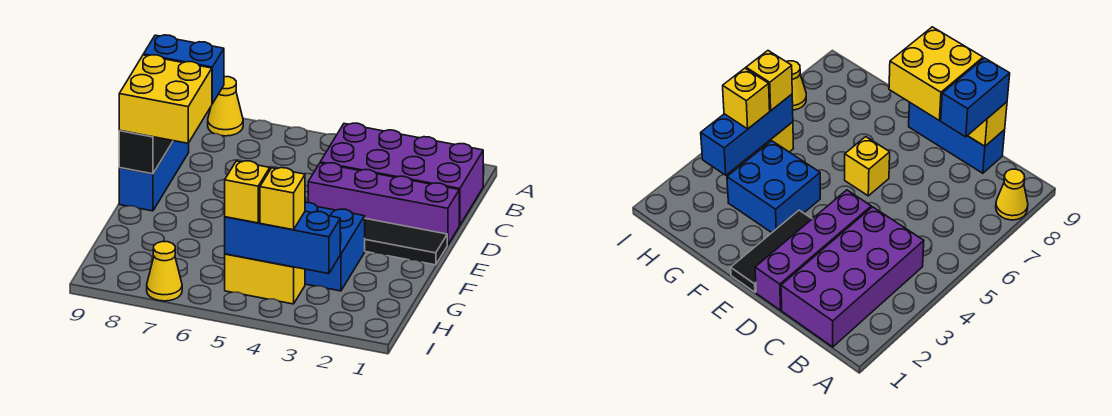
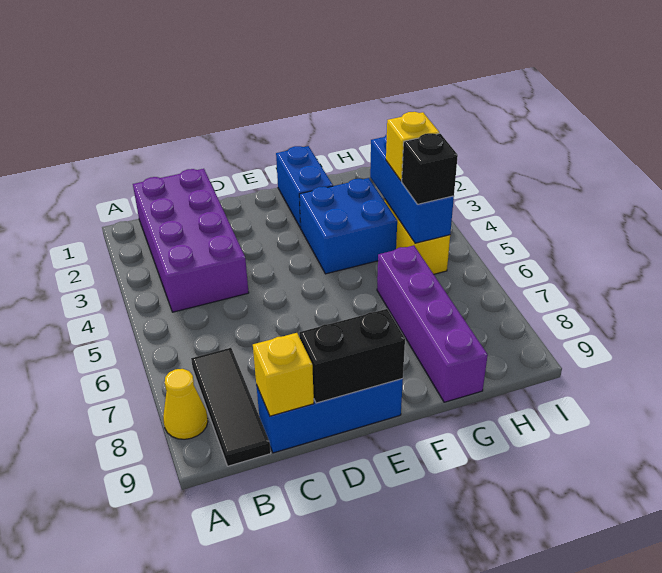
blue 1x2 brick [143,35,224,104] -> blue 1x2 brick moved to [276,146,333,228]
purple 1x4 brick [308,163,459,245] -> purple 1x4 brick moved to [377,246,488,402]
yellow 2x2 brick [119,55,212,143] -> none
black 1x3 tile [365,219,447,265] -> black 1x3 tile moved to [191,348,271,466]
yellow 1x1 brick [845,137,890,196] -> none
yellow 1x1 brick [225,161,270,223] -> black 1x1 brick [402,133,458,204]
yellow 1x1 cone [147,242,182,301] -> none

